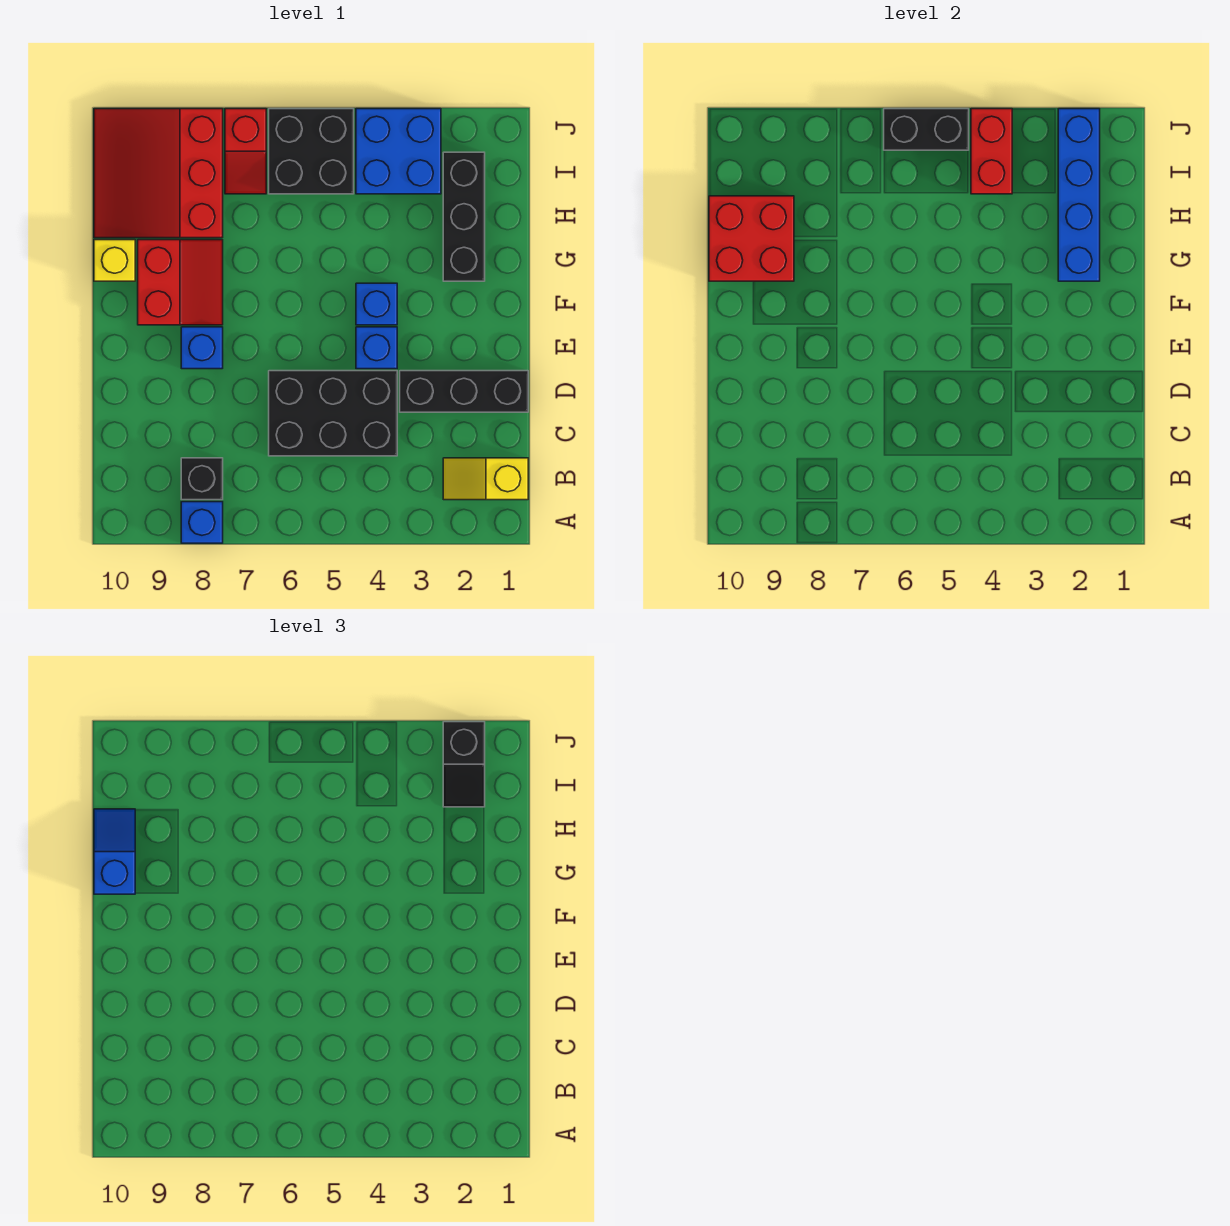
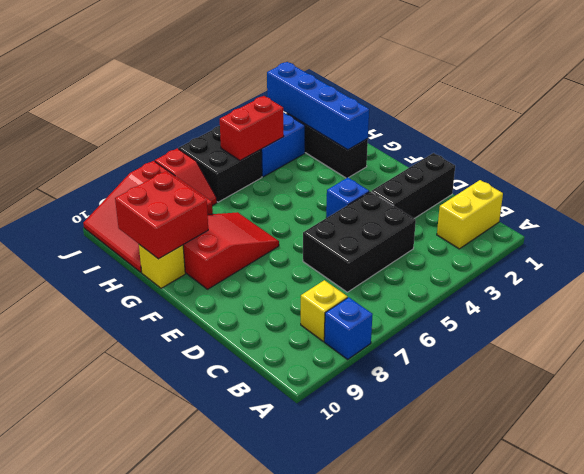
yellow 1x2 slope [443,458,528,500] -> yellow 1x2 brick [437,180,503,249]
black 1x1 brick [181,458,223,500] -> yellow 1x1 brick [301,280,348,341]
blue 1x1 brick [181,327,223,369] -> none
blue 1x1 brick [356,283,397,325] -> none
red 2x2 slope [138,240,223,325] -> red 2x3 slope [183,212,279,289]
blue 1x2 slope [94,809,135,894] -> none
black 1x2 slope [443,722,485,807] -> none
red 1x2 brick [971,109,1012,194] -> red 1x2 brick turned to [220,96,284,161]
black 1x2 brick [884,109,969,150] -> none

